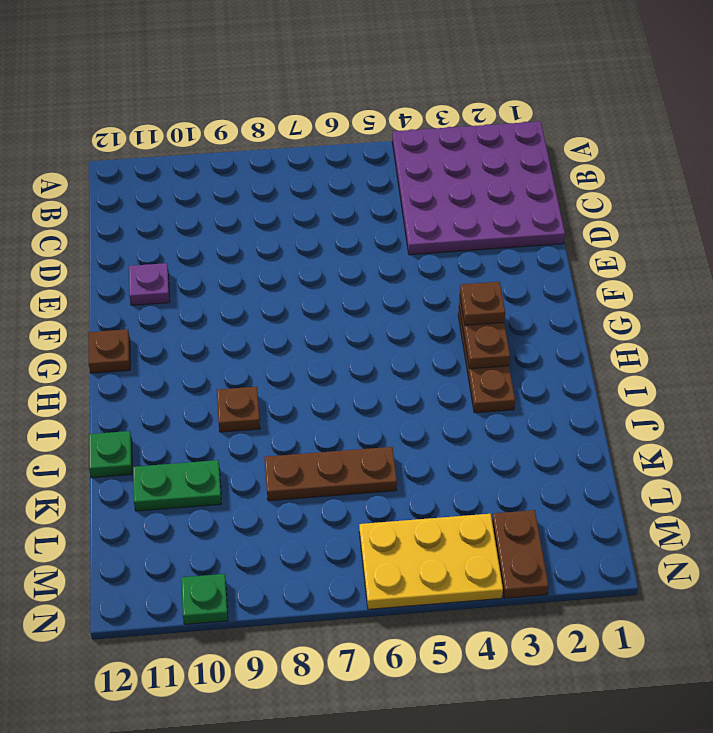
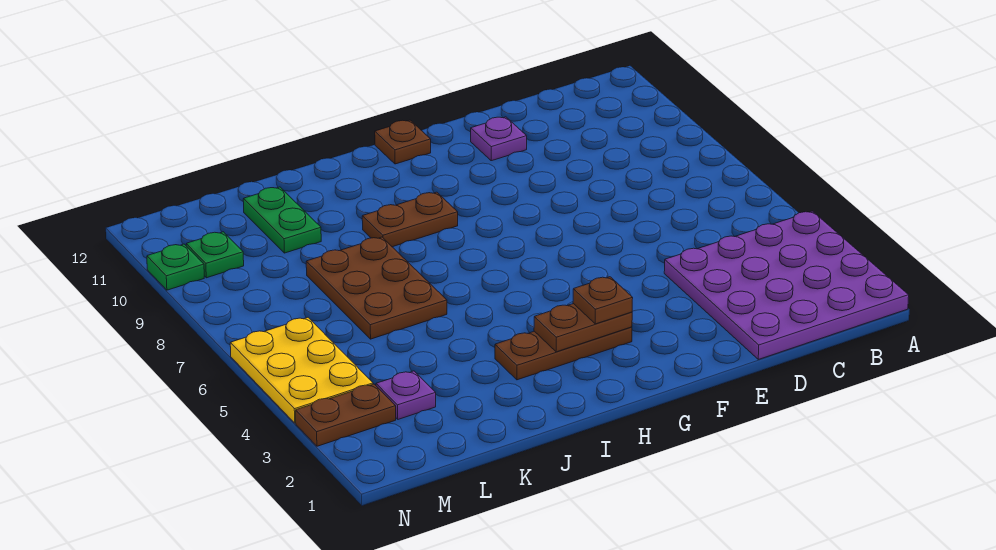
brown 1x1 plate [217,387,260,432] -> brown 1x2 plate [362,192,458,247]
green 1x1 plate [89,431,132,478] -> green 1x1 plate moved to [186,232,244,278]
brown 1x3 plate [264,447,397,501] -> brown 2x3 plate [306,237,447,339]
none -> purple 1x1 plate [376,371,436,419]

